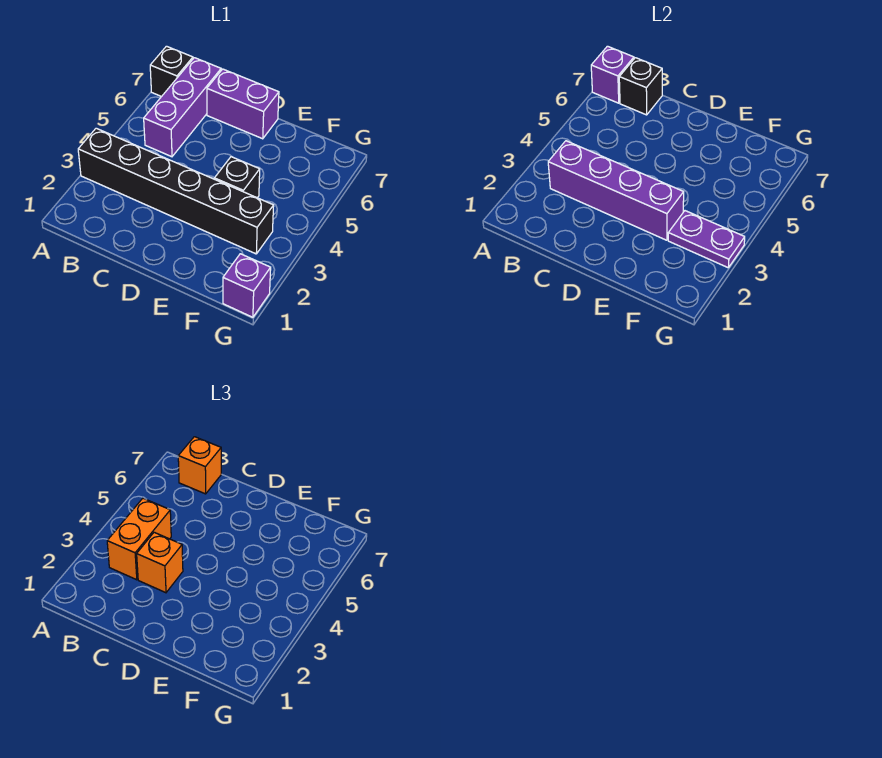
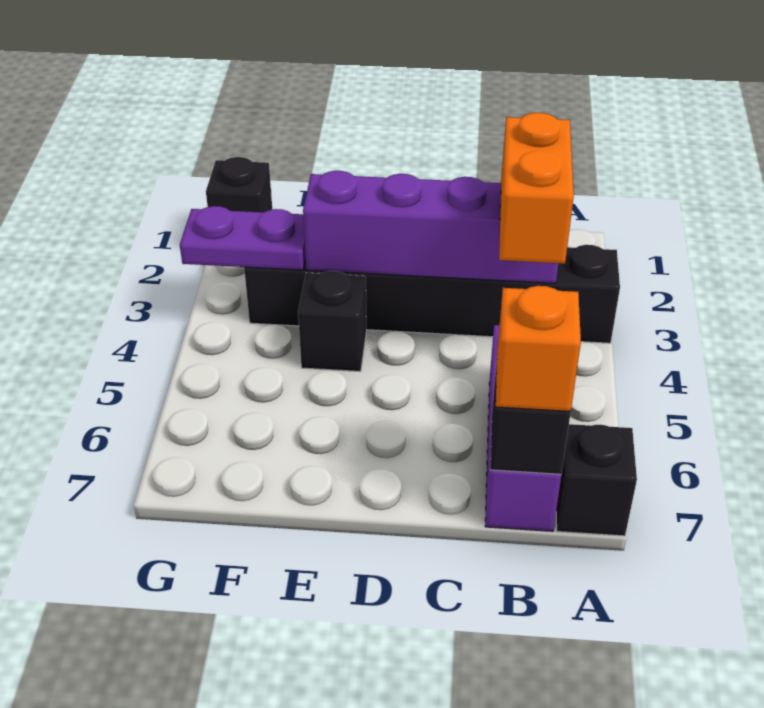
purple 1x1 brick [591,46,634,103] -> none
orange 1x1 brick [137,532,183,593] -> none
purple 1x2 brick [207,69,279,139] -> none
purple 1x1 brick [223,254,271,317] -> black 1x1 brick [206,157,272,212]

